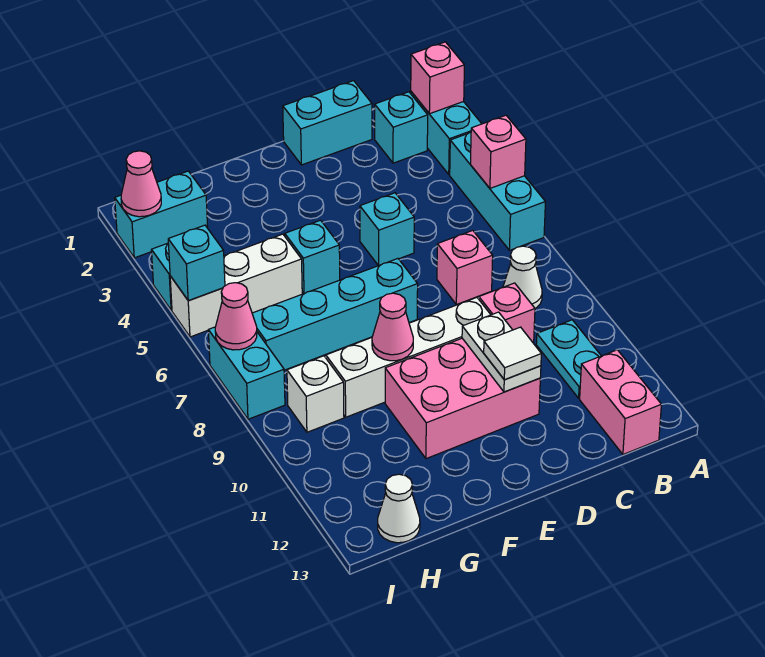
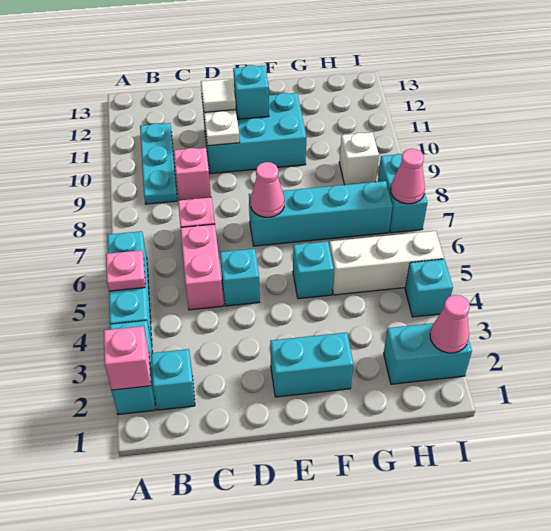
pink 1x1 brick [470,115,526,188] -> pink 1x1 plate [106,250,145,291]
white 1x1 cone [503,246,542,308] -> none
cyan 1x2 plate [536,320,601,398] -> cyan 1x3 plate [140,123,177,204]
pink 1x2 brick [580,350,661,454] -> pink 1x2 brick moved to [181,224,223,310]
cyan 1x2 brick [283,81,372,165] -> cyan 1x2 brick moved to [270,332,354,397]
white 1x4 brick [326,298,491,417] -> none
pink 2x3 brick [385,338,540,459] -> cyan 2x3 brick [203,93,306,174]
pink 1x1 cone [372,293,413,361] -> pink 1x1 cone moved to [250,162,284,217]
white 1x1 cone [378,474,420,543] -> none
cyan 1x1 brick [168,225,225,300] -> cyan 1x1 brick moved to [233,65,269,119]

